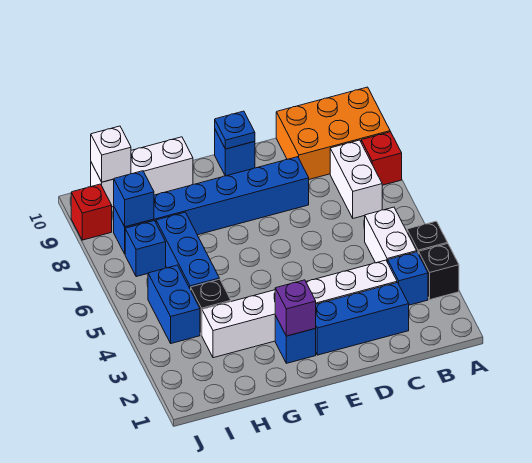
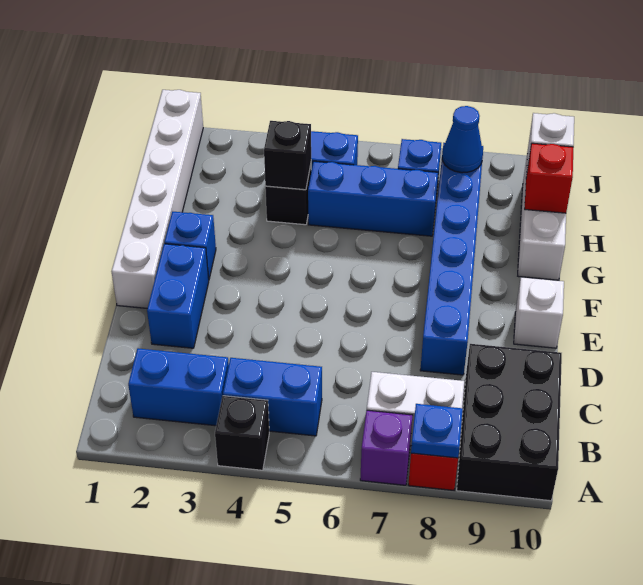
black 1x1 brick [419,244,459,300] -> black 1x1 brick moved to [264,121,311,190]
orange 2x3 brick [276,87,390,179] -> black 2x3 brick [457,344,562,501]
blue 1x1 brick [388,252,428,305] -> blue 1x2 brick [128,348,229,426]
white 1x2 brick [365,207,417,263] -> blue 1x2 brick [223,358,322,436]
blue 1x3 brick [315,283,409,355] -> blue 1x2 brick [147,244,209,348]
white 1x6 brick [202,260,397,358] -> white 1x6 brick moved to [111,90,203,308]
blue 1x1 brick [215,130,255,176] -> white 1x1 brick [514,277,564,348]
blue 1x1 plate [215,111,255,149] -> blue 1x1 plate moved to [411,404,463,458]
purple 1x1 brick [275,280,316,336] -> purple 1x1 brick moved to [360,410,413,485]
blue 1x1 brick [114,171,154,227] -> blue 1x1 cone [442,106,483,173]
red 1x1 brick [71,184,112,240] -> red 1x1 brick moved to [524,143,574,213]

